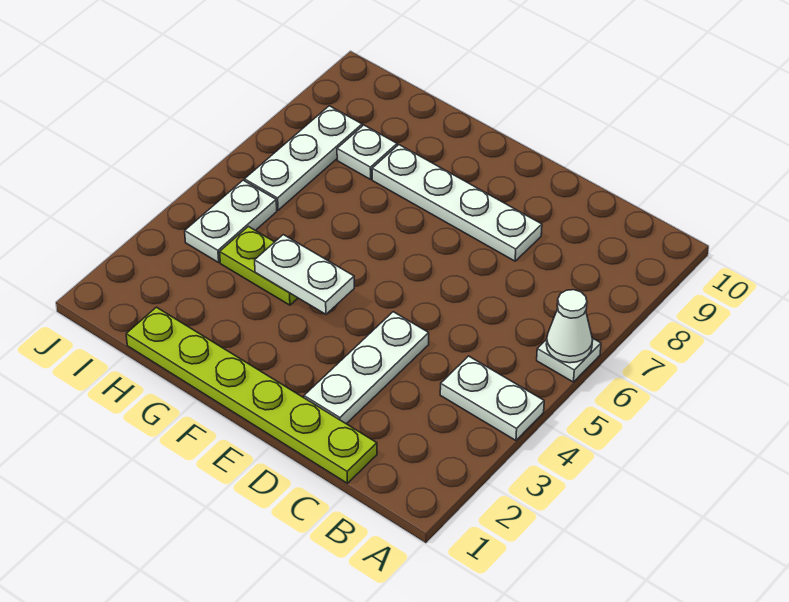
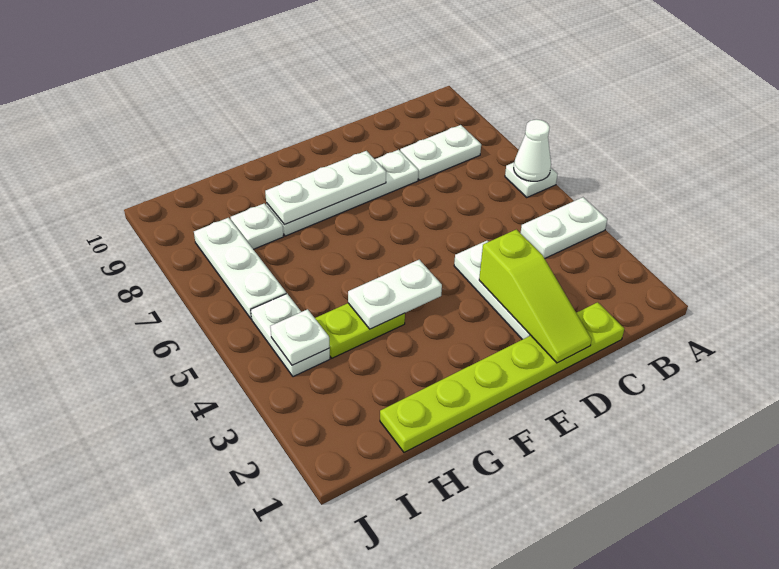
none -> white 1x2 plate [400,125,481,180]
none -> lime 1x3 slope [479,229,592,363]
none -> white 1x3 plate [265,151,386,225]
none -> white 1x1 plate [270,309,330,365]

